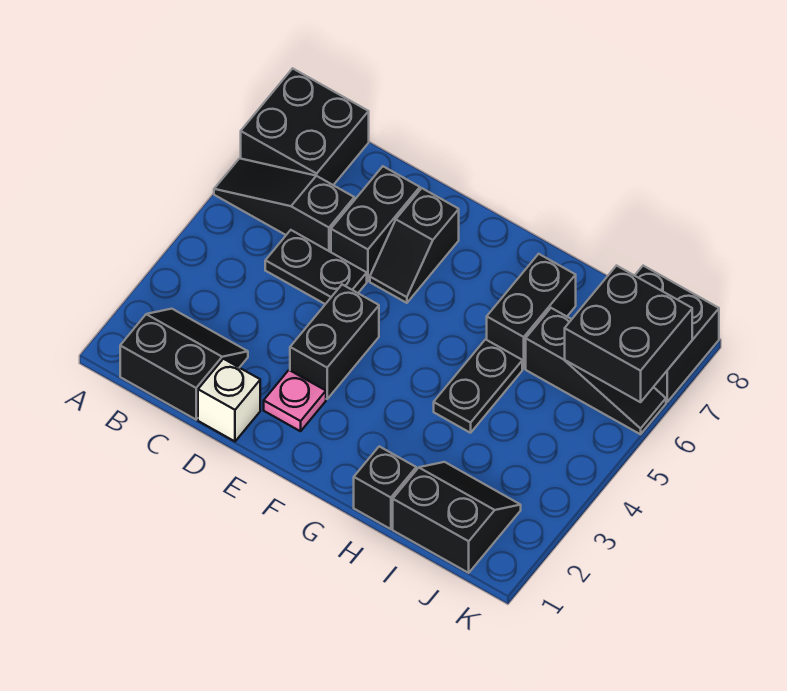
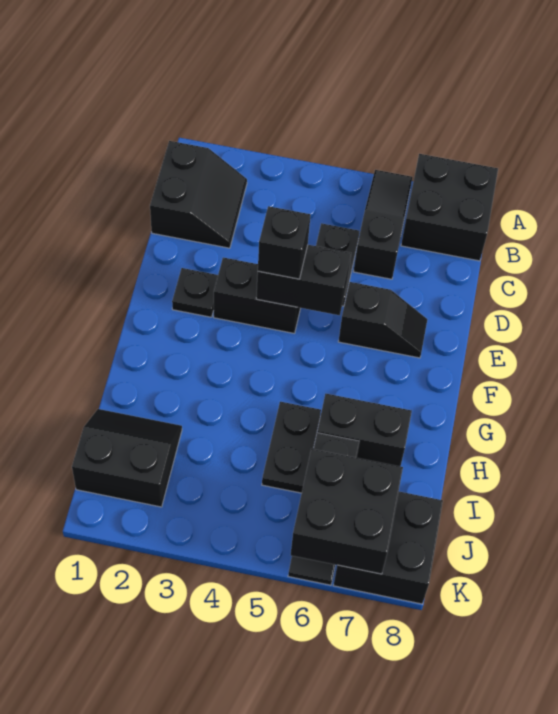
white 1x1 brick [198,359,260,441] -> none
black 1x2 brick [331,166,420,281] -> black 1x2 brick moved to [256,245,351,315]
pink 1x1 plate [264,370,326,431] -> black 1x1 plate [172,268,218,317]
black 1x2 slope [370,188,459,303] -> black 1x2 slope turned to [338,282,427,358]
black 1x1 brick [354,446,416,529] -> black 1x1 brick moved to [258,206,311,279]
black 1x2 plate [434,339,522,433] -> black 1x2 plate turned to [262,402,321,493]
black 2x2 slope [393,462,521,573] -> black 2x2 slope turned to [72,409,182,507]

